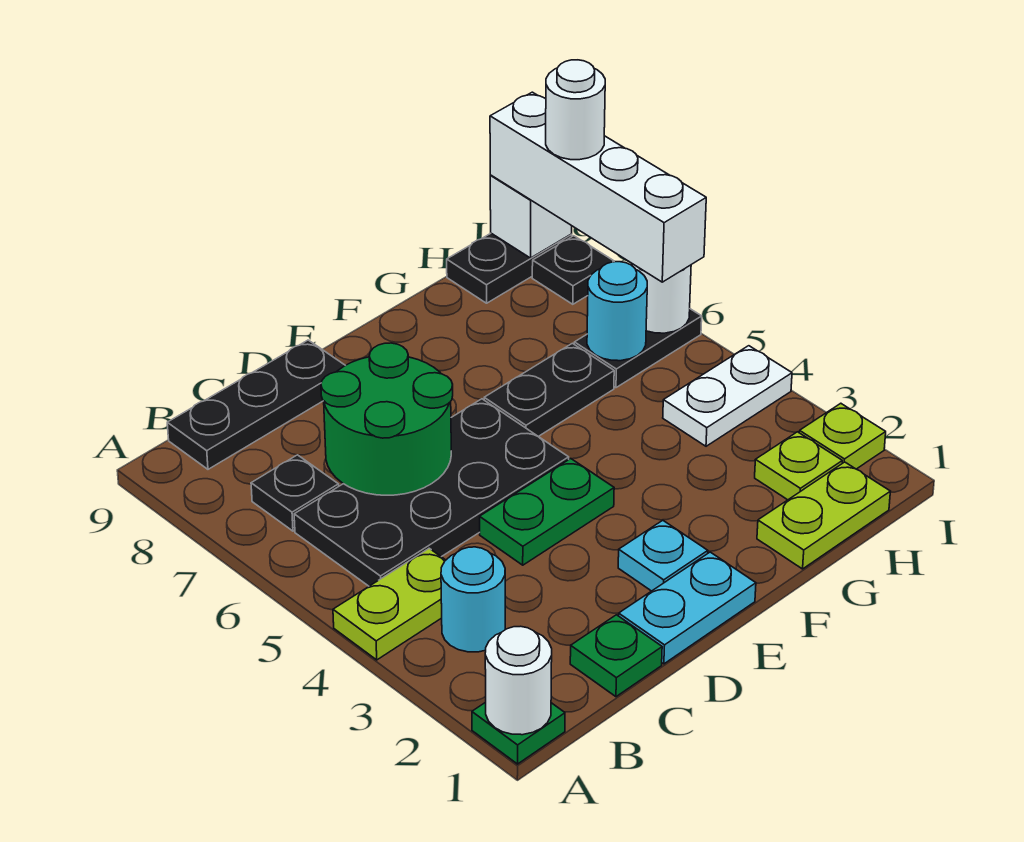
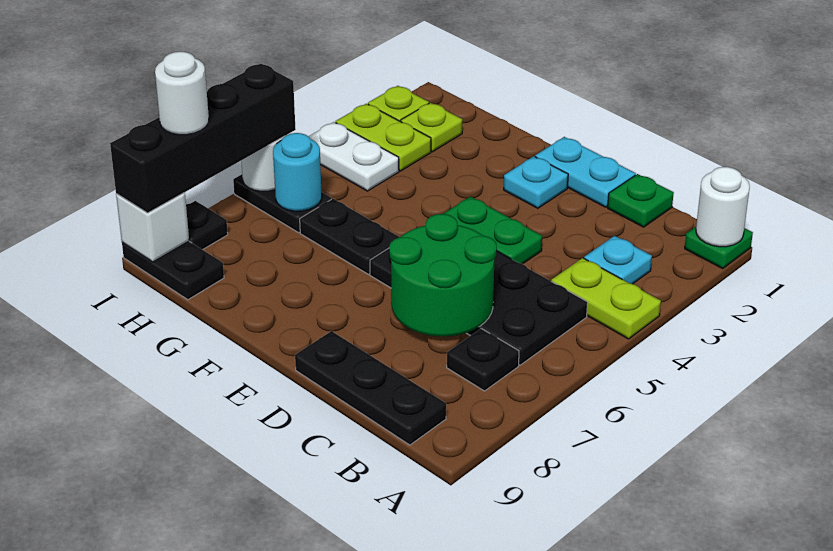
cyan 1x1 round brick [441,547,505,652] -> cyan 1x1 plate [584,236,652,284]
lime 1x2 plate [757,462,890,569] -> lime 1x2 plate moved to [336,104,431,171]
white 1x4 brick [490,92,706,282] -> black 1x4 brick [110,64,296,213]

